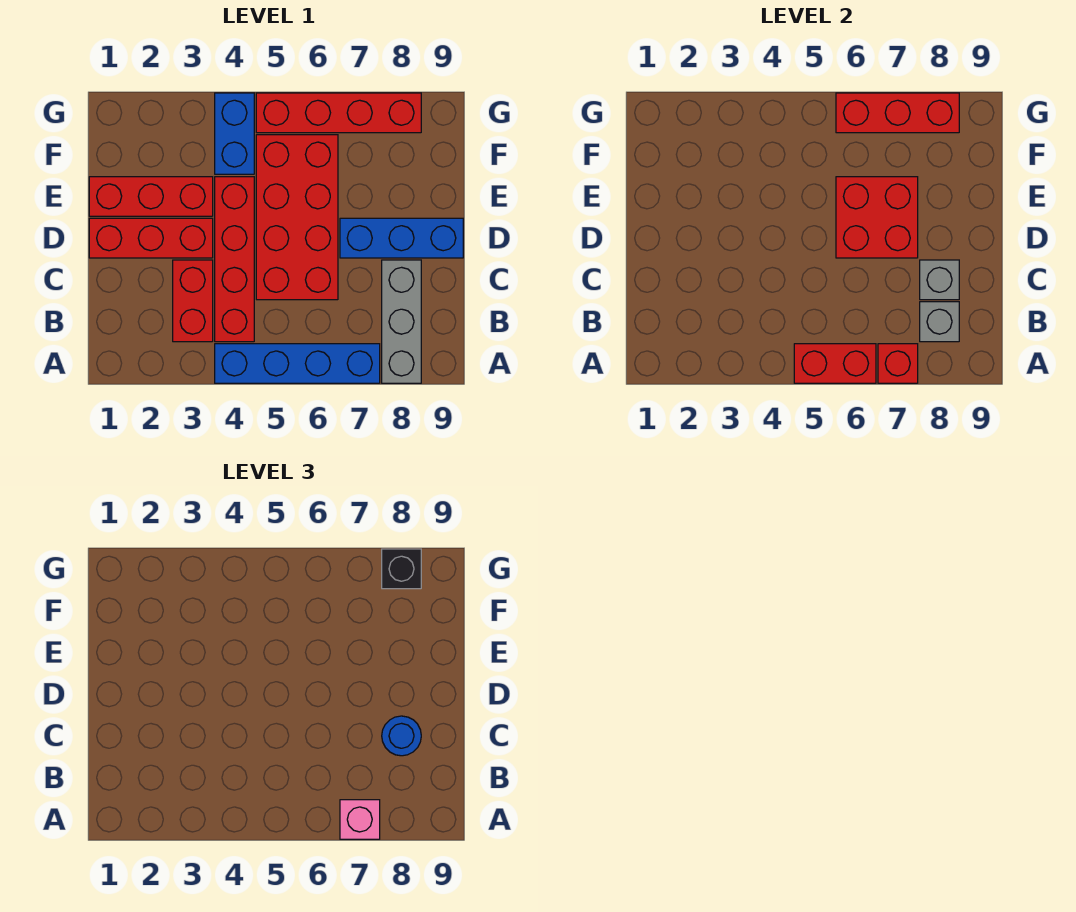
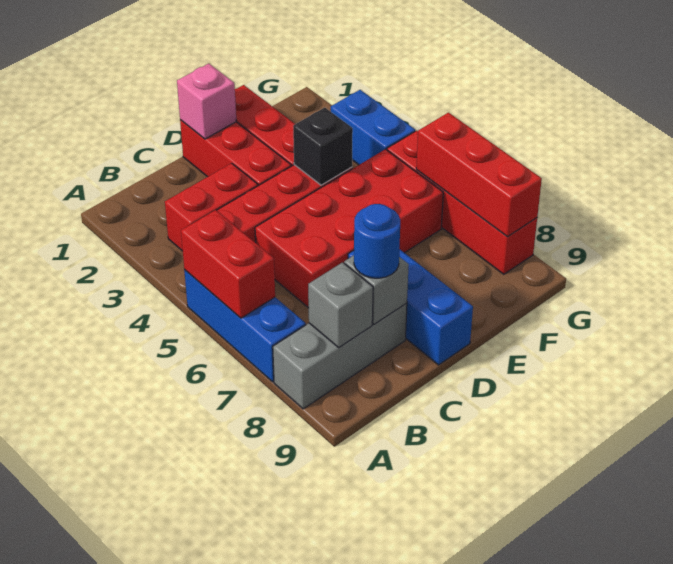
blue 1x4 brick [215,344,380,383] -> blue 1x3 brick [184,270,306,382]
red 1x1 brick [878,344,918,383] -> none
pink 1x1 brick [340,800,380,839] -> pink 1x1 brick moved to [177,64,236,139]
red 2x2 brick [836,177,918,258] -> none
blue 1x2 brick [215,93,254,174] -> blue 1x2 brick turned to [331,90,415,165]
black 1x1 brick [382,549,421,589] -> black 1x1 brick moved to [293,108,353,185]

